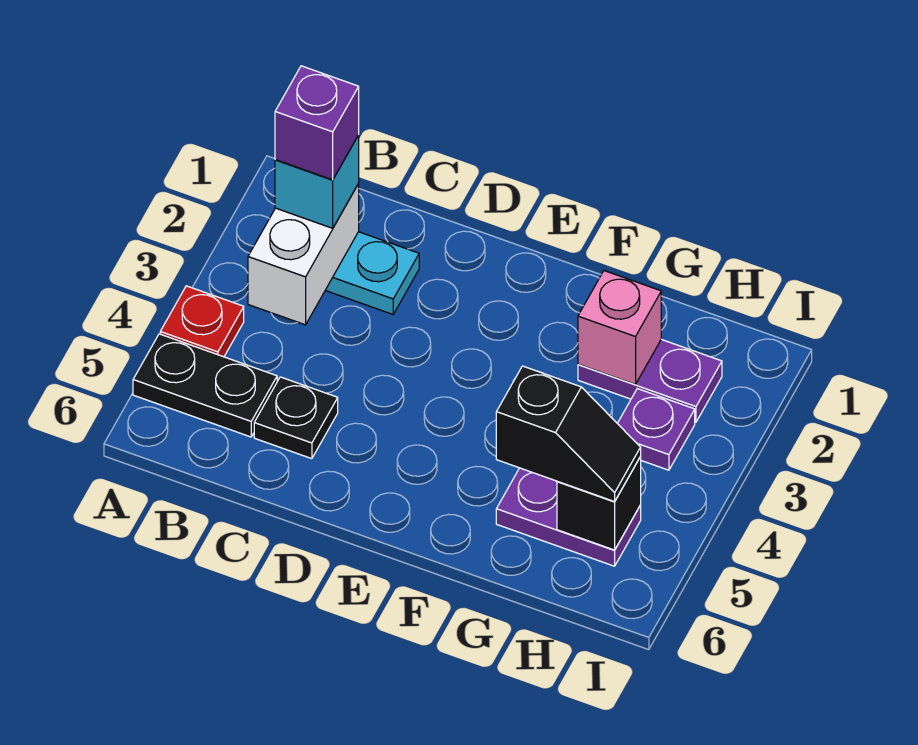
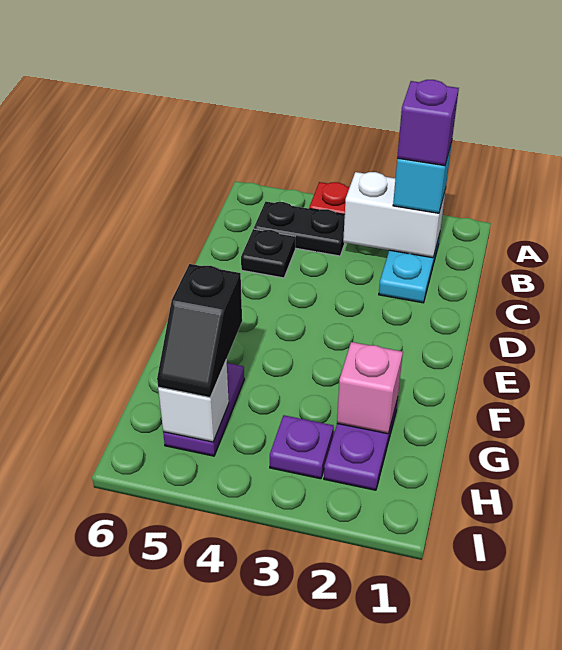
black 1x2 plate [133,334,277,437] -> black 1x2 plate turned to [254,202,345,256]
black 1x1 brick [557,457,641,550] -> white 1x1 brick [158,360,229,442]

